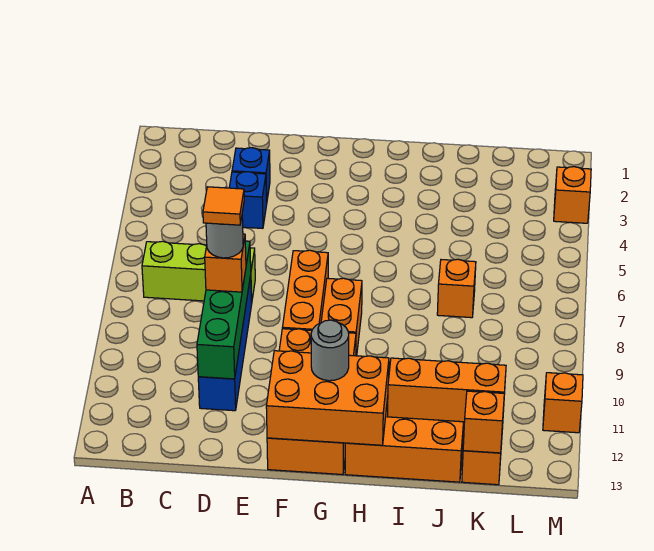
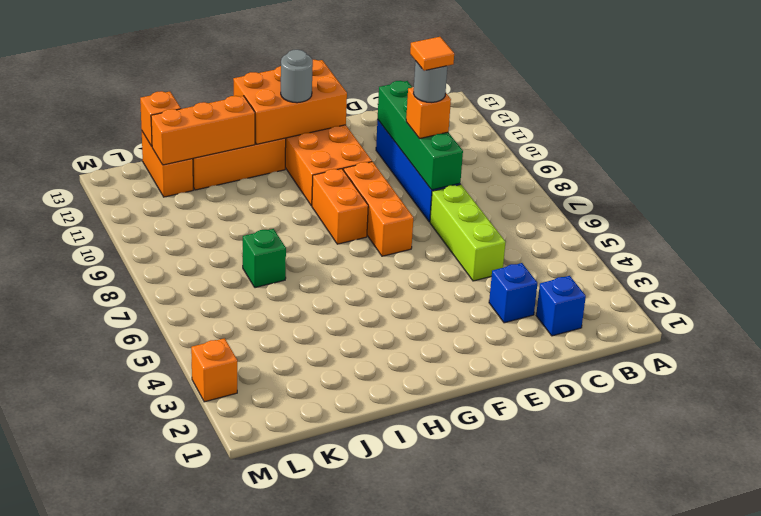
lime 1x3 brick [142,241,255,303] -> lime 1x3 brick turned to [430,185,505,281]
blue 1x1 brick [229,172,267,228] -> blue 1x1 brick moved to [536,276,586,336]
orange 1x1 brick [437,259,476,318] -> green 1x1 brick [243,229,286,288]
orange 1x1 brick [543,373,583,433] -> none

